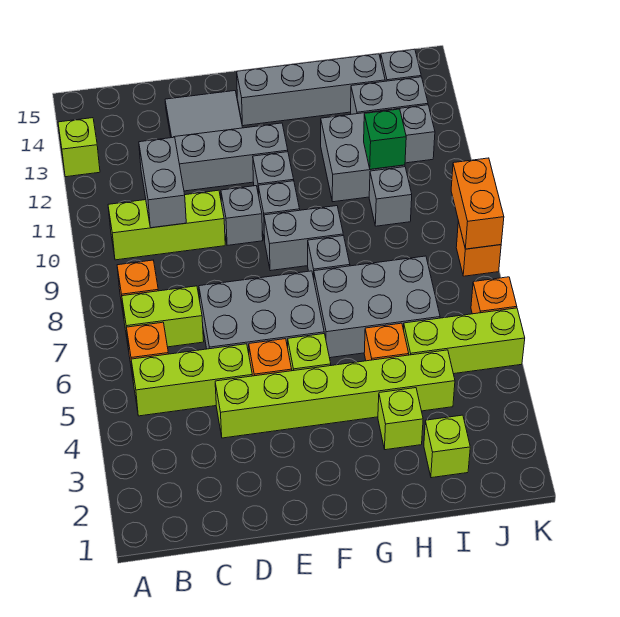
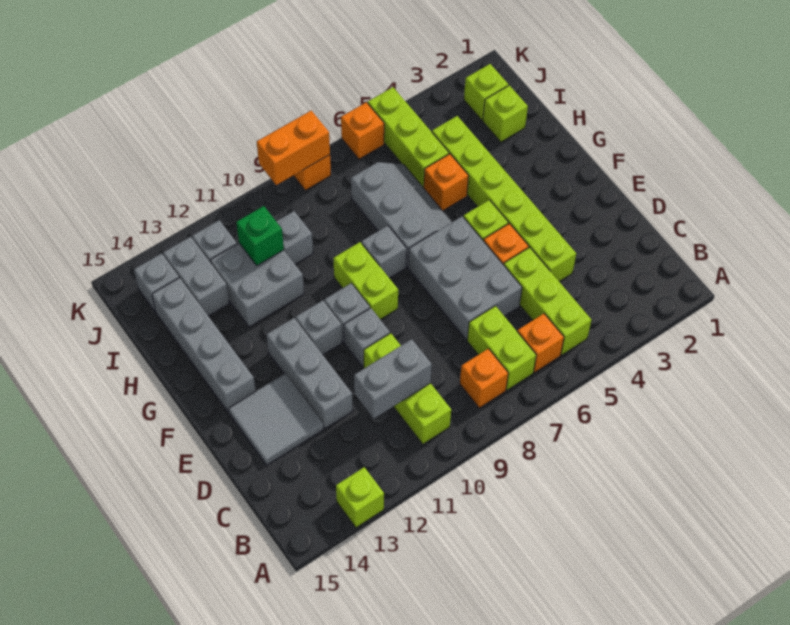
grey 1x2 brick [264,206,343,271] -> lime 1x2 brick [333,242,398,320]
grey 2x3 brick [314,256,440,358] -> grey 2x3 slope [351,162,452,267]
lime 1x1 brick [378,388,423,450] -> lime 1x1 brick moved to [464,64,508,120]

